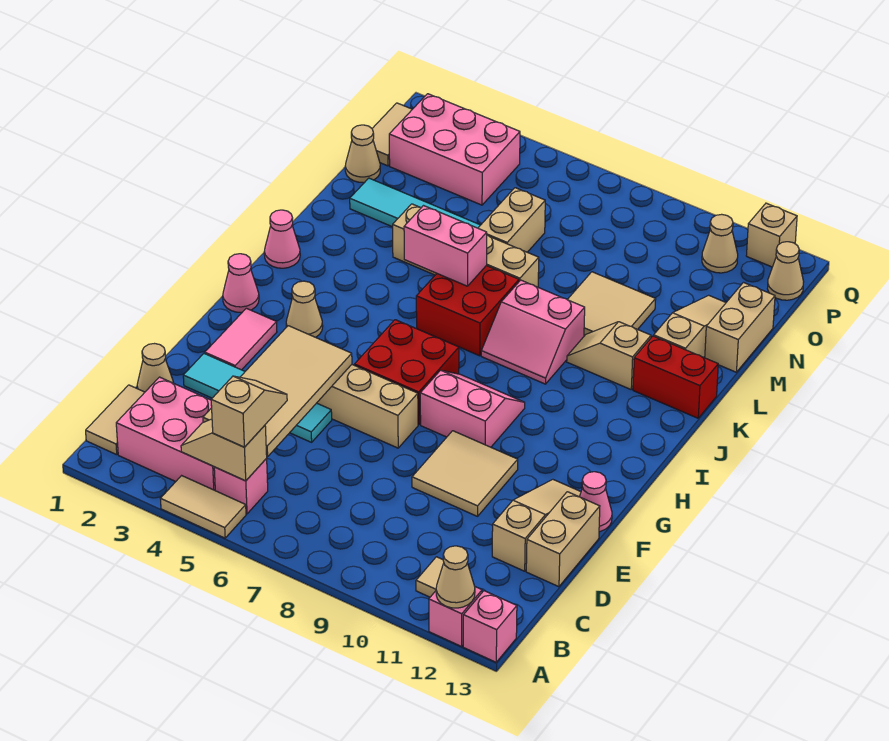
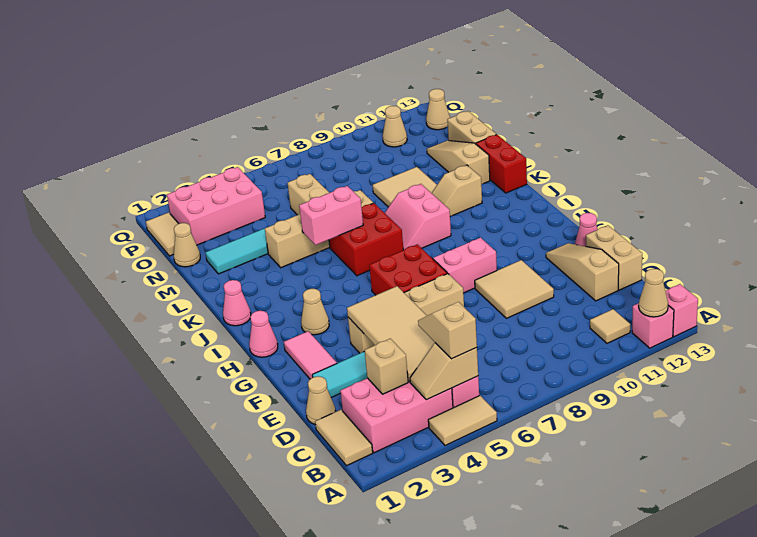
pink 2x2 slope [481,280,585,384] -> pink 2x2 slope turned to [385,184,451,250]
red 1x2 brick [633,336,718,418] -> red 1x2 brick turned to [476,135,527,193]
tan 1x1 brick [746,203,797,267] -> tan 1x1 brick moved to [365,339,408,394]

